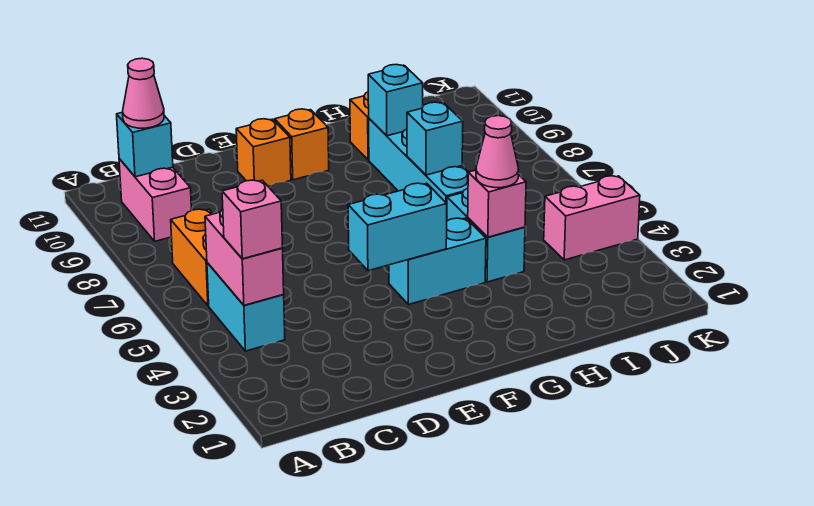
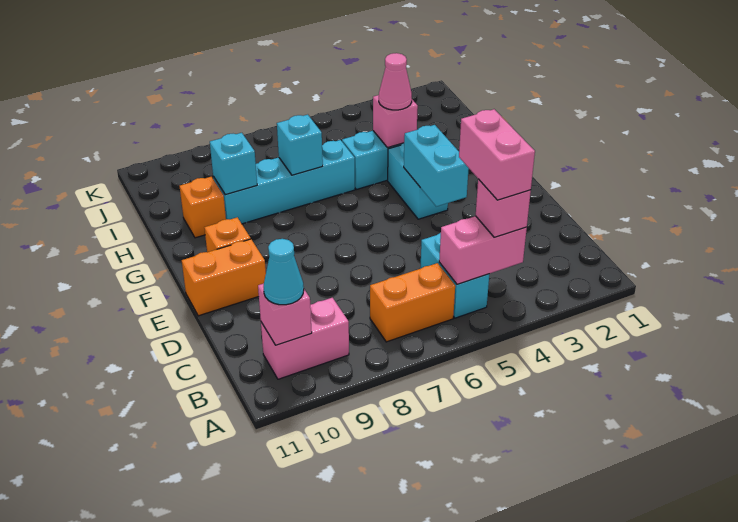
cyan 1x2 brick [207,263,285,351] -> cyan 1x2 brick turned to [420,233,489,318]
cyan 1x1 brick [117,112,173,177] -> pink 1x1 brick [258,284,312,345]
pink 1x1 cone [123,58,164,128] -> cyan 1x1 cone [264,239,304,305]
orange 1x1 brick [236,119,291,186] -> orange 1x2 brick [182,239,266,316]
pink 1x2 brick [544,176,640,260] -> pink 1x2 brick moved to [459,109,535,200]

